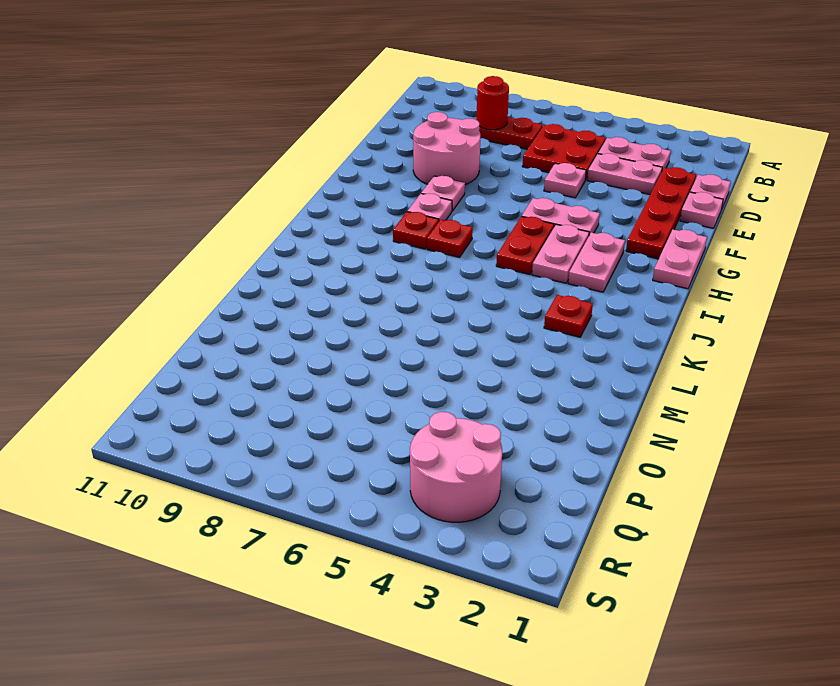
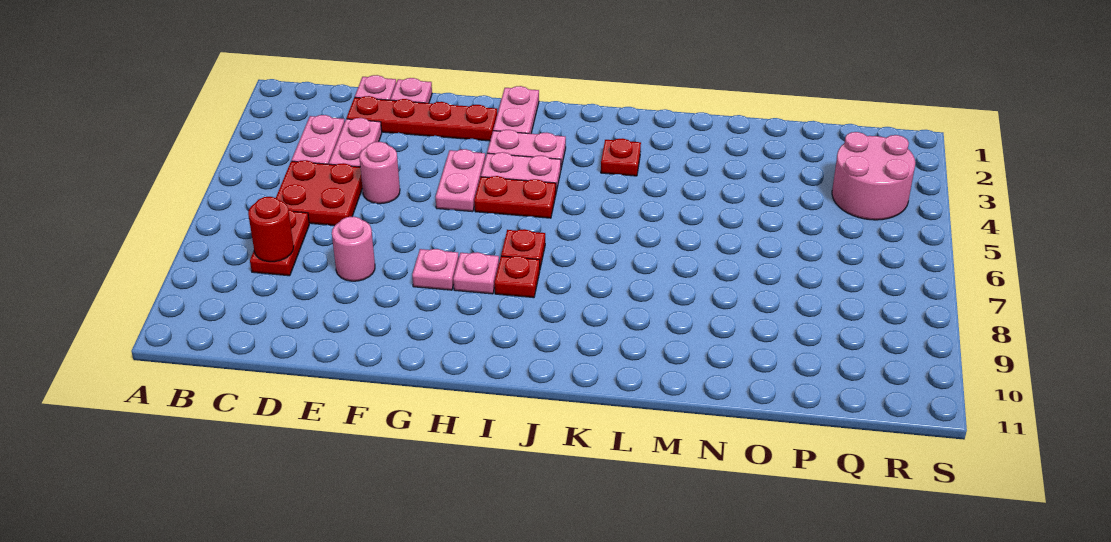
pink 1x1 plate [544,163,586,198] -> pink 1x1 round brick [359,142,400,204]
pink 2x2 round brick [413,112,480,185] -> pink 1x1 round brick [332,216,375,281]
pink 1x2 plate [653,229,707,289] -> pink 1x2 plate turned to [493,86,539,134]

